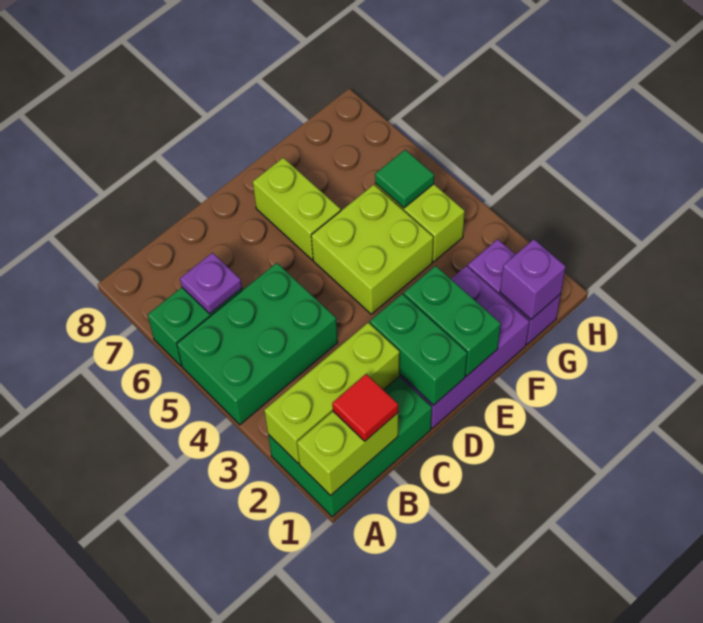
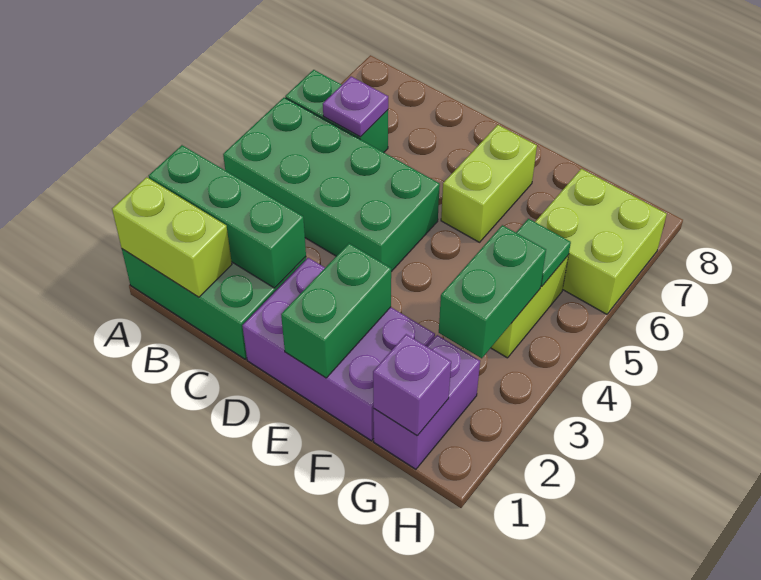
lime 1x3 brick [264,323,400,463] -> green 1x3 brick [149,145,306,288]
green 2x3 brick [177,263,338,425] -> green 2x4 brick [223,98,440,272]
red 1x1 tile [332,374,398,441] -> none
green 1x2 brick [370,294,467,405] -> green 1x2 brick moved to [439,225,546,358]
lime 2x2 brick [311,185,433,314] -> lime 2x2 brick moved to [535,169,667,314]

